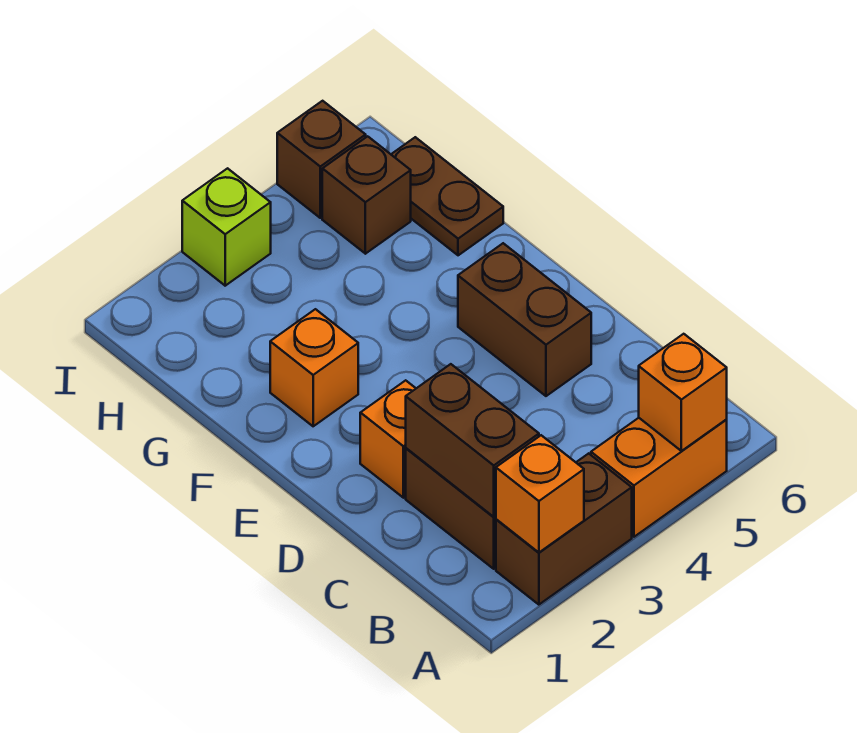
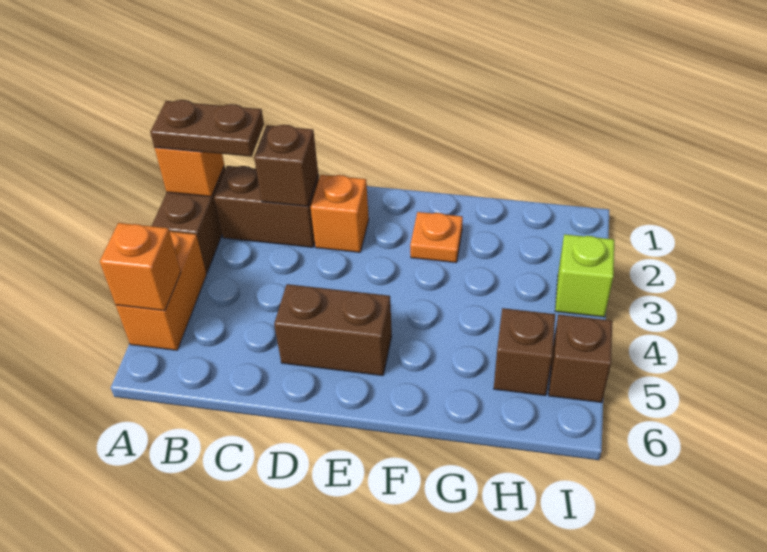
brown 1x2 brick [406,364,539,517] -> brown 1x1 brick [254,125,318,206]
orange 1x1 brick [270,309,358,426] -> orange 1x1 plate [410,212,463,263]
brown 1x2 plate [391,137,503,255] -> brown 1x2 plate moved to [150,100,264,157]

